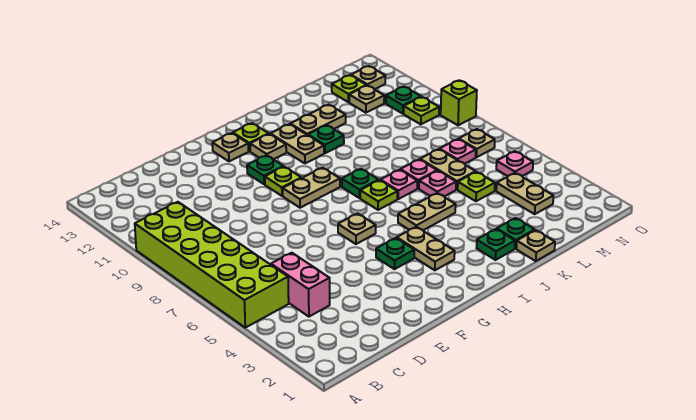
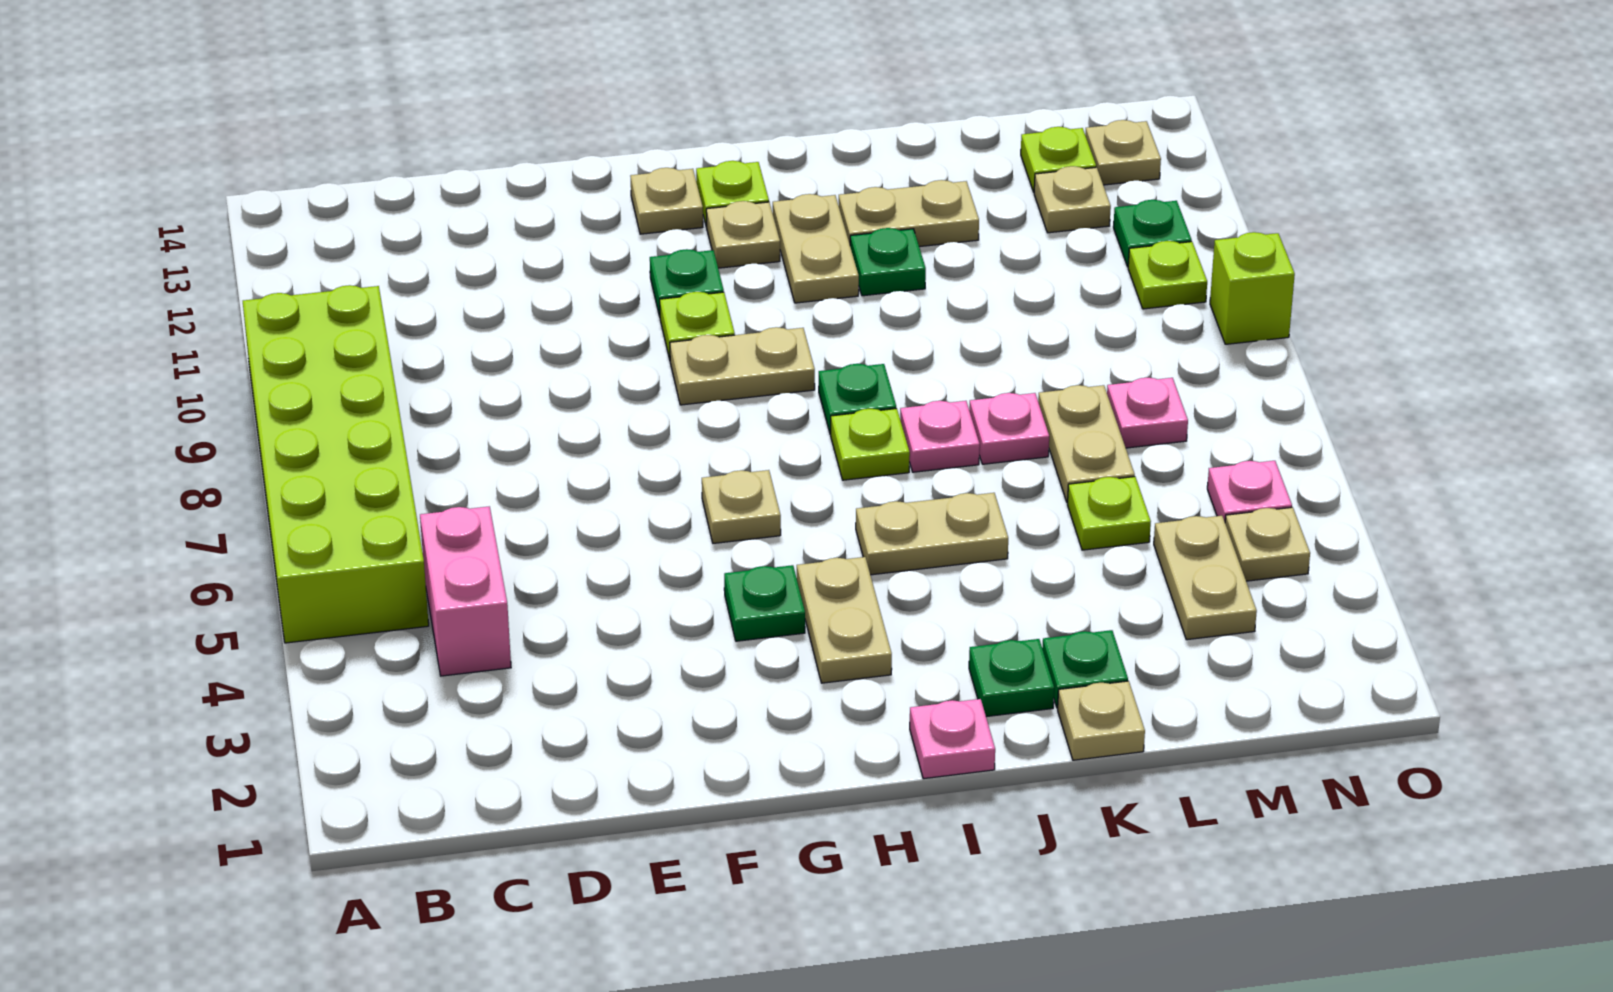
pink 1x1 plate [419,171,456,196] -> pink 1x1 plate moved to [910,699,995,779]
tan 1x1 plate [459,129,495,157] -> tan 1x1 plate moved to [1225,507,1310,581]

